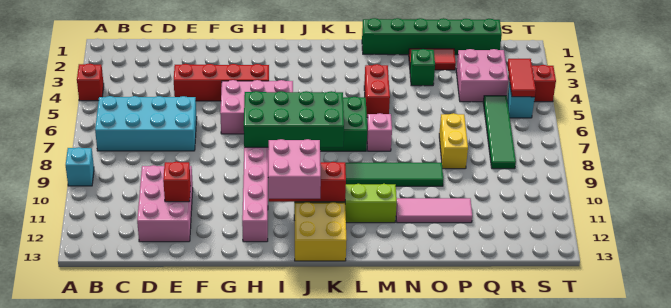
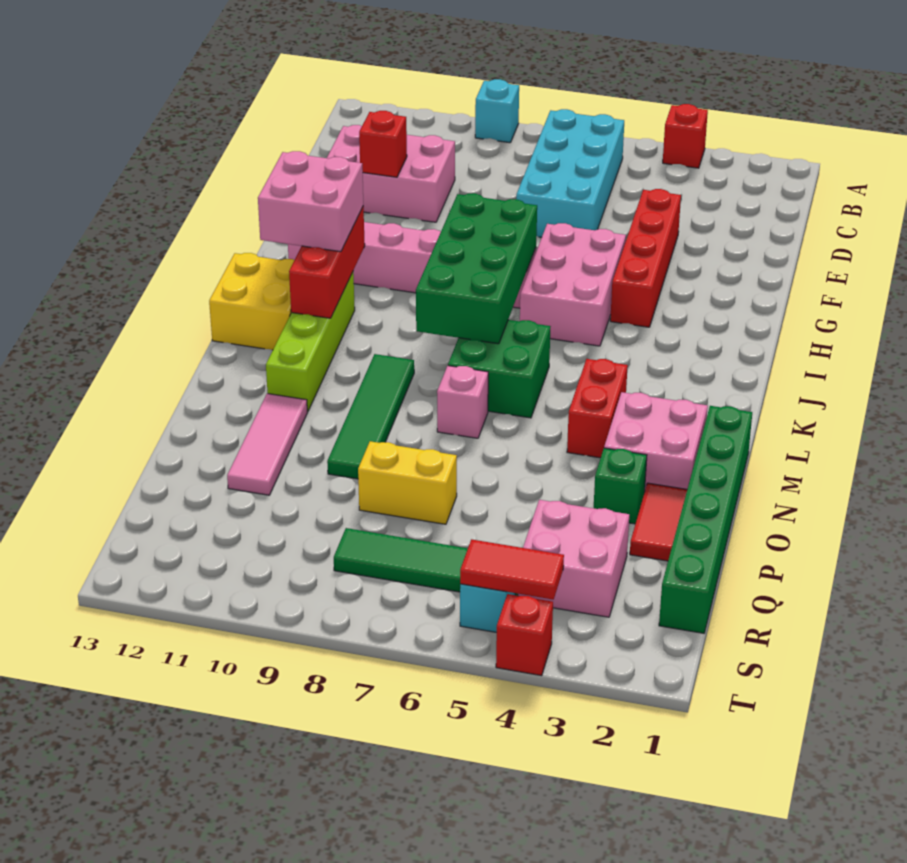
none -> pink 2x2 brick [604,392,708,489]
red 1x2 brick [364,64,390,118] -> red 1x2 brick turned to [567,359,628,458]

